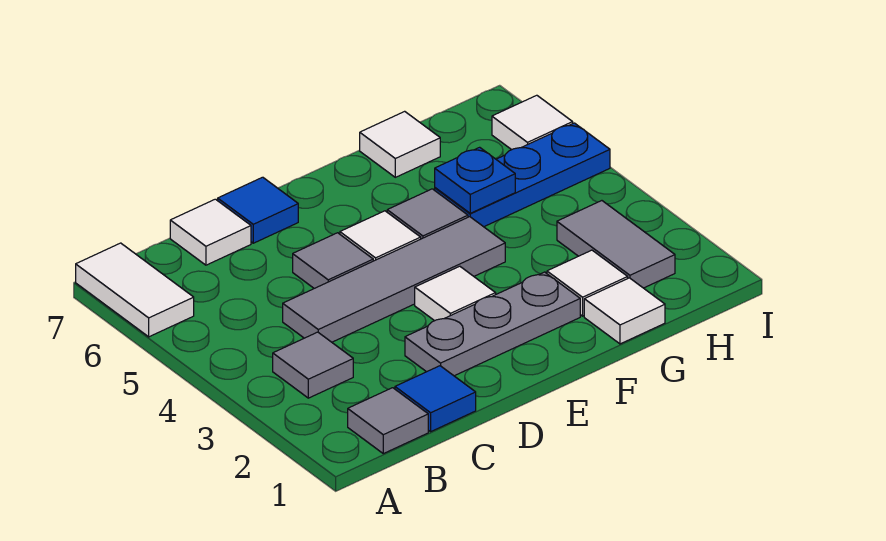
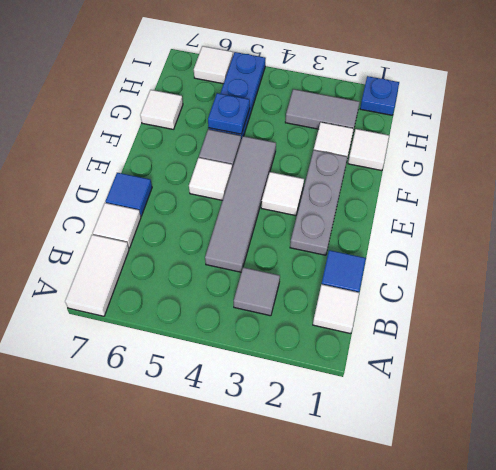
white 1x2 tile [76,243,194,337] -> white 1x2 tile turned to [65,235,129,316]
grey 1x1 tile [348,388,428,454] -> white 1x1 tile [313,284,359,334]
grey 1x1 tile [293,233,373,288] -> none
none -> blue 1x1 plate [360,76,399,115]

